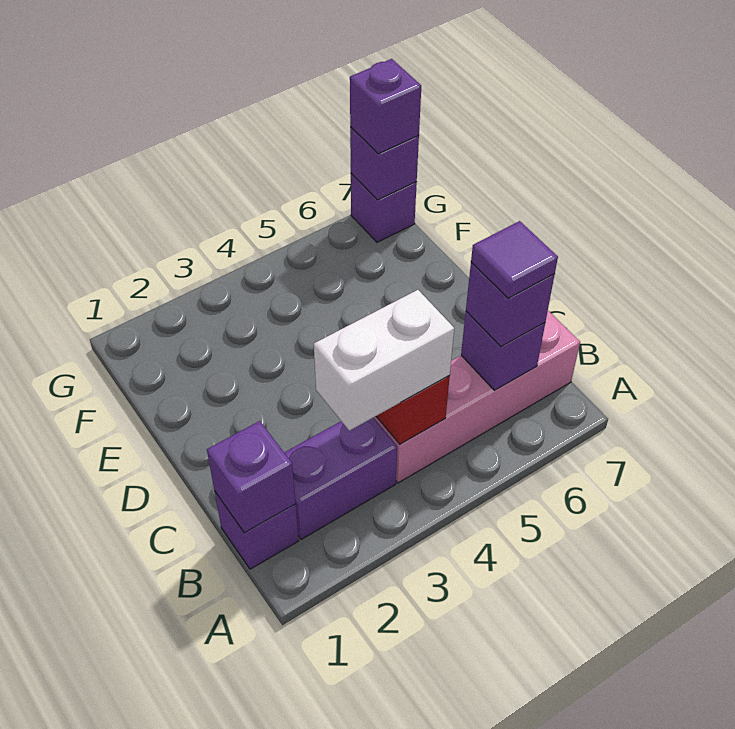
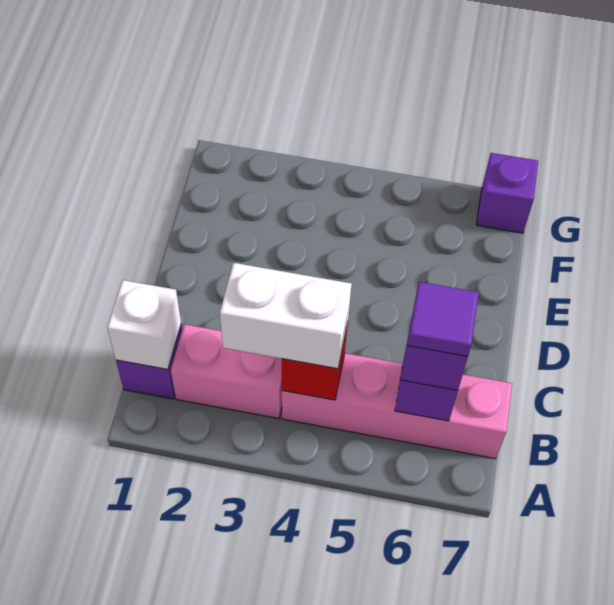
purple 1x1 brick [207,421,296,533] -> white 1x1 brick [107,280,181,369]
purple 1x2 brick [284,418,397,539] -> pink 1x2 brick [171,324,282,418]
purple 1x1 brick [350,127,419,200] -> none
purple 1x1 brick [350,59,421,154] -> none

